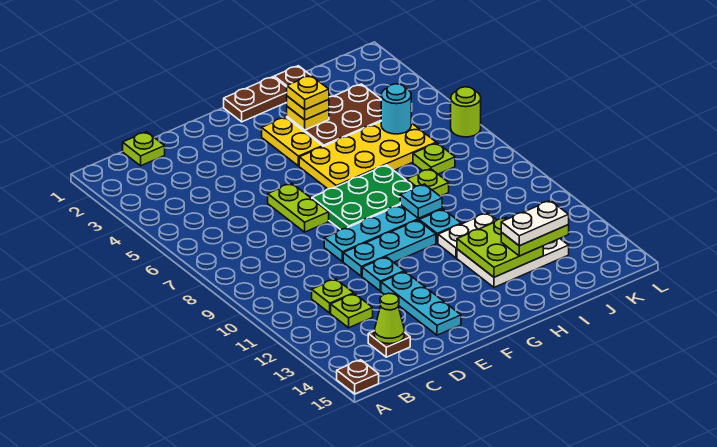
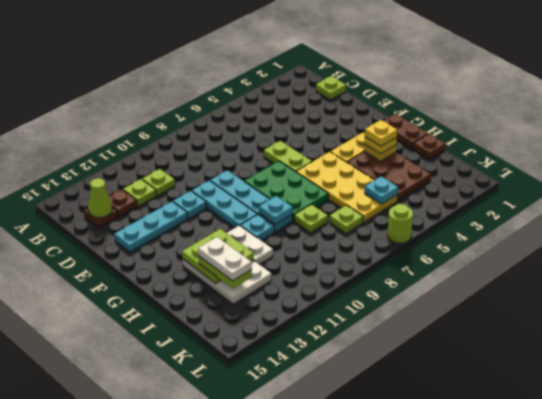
brown 1x1 plate [337,360,379,394] -> brown 1x1 plate moved to [109,189,137,217]
lime 1x2 plate [268,183,329,232] -> lime 1x2 plate turned to [264,141,312,172]
cyan 1x1 round brick [381,84,411,134] -> cyan 1x1 plate [365,176,398,204]

